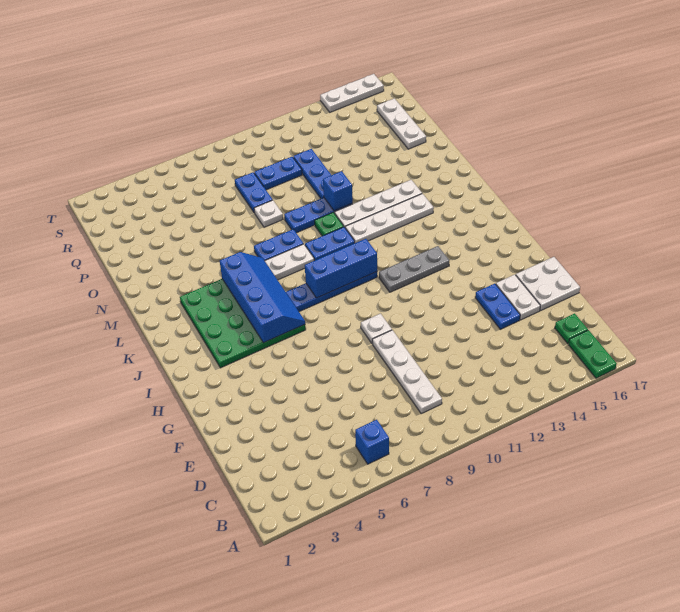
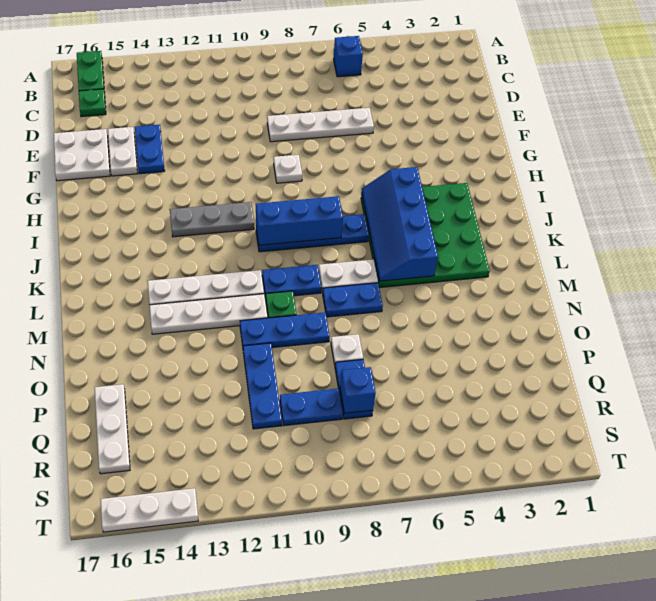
white 1x4 plate [372,330,442,414] -> white 1x4 plate turned to [267,108,374,142]
blue 1x1 brick [323,171,353,211] -> blue 1x1 brick moved to [340,367,376,413]

